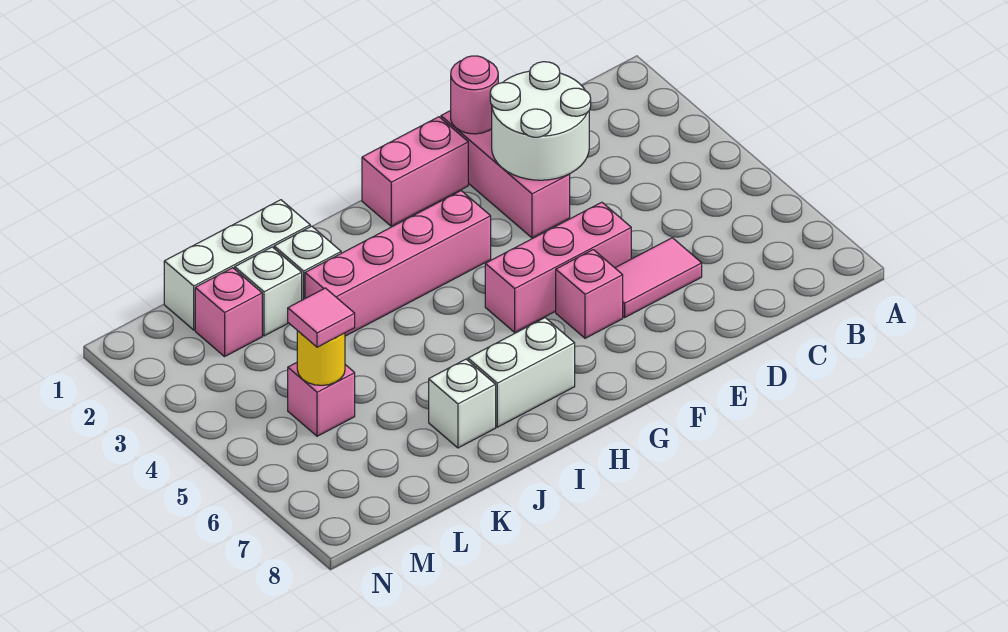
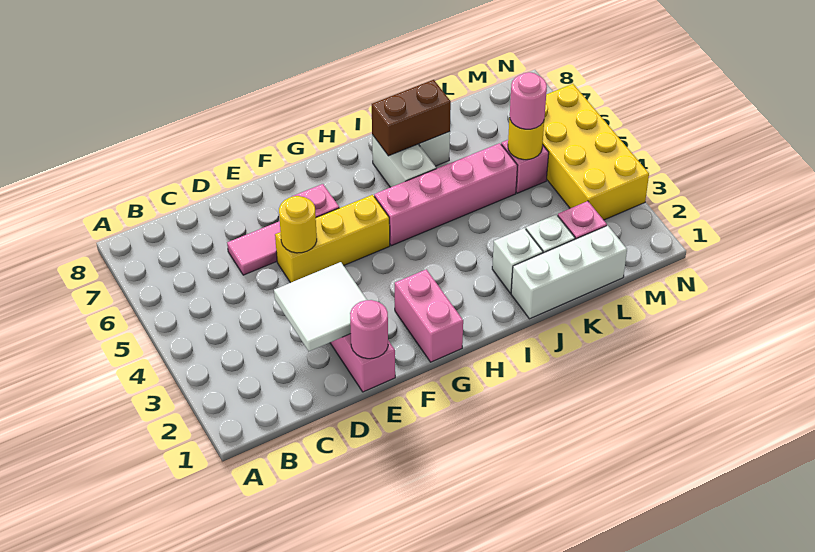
white 2x2 round brick [490,62,591,180] -> white 2x2 tile [274,262,367,351]
pink 1x3 brick [485,202,631,332] -> yellow 1x3 brick [275,195,390,283]
none -> yellow 1x1 round brick [279,196,317,253]
pink 1x2 brick [362,117,468,226] -> pink 1x2 brick turned to [395,269,463,362]
pink 1x4 brick [305,191,491,336] -> pink 1x4 brick moved to [374,143,517,246]
white 1x2 brick [468,318,575,427] -> white 1x2 brick turned to [372,135,436,187]
none -> brown 1x2 brick [372,80,451,156]
pink 1x1 tile [288,288,355,347] -> pink 1x1 round brick [510,72,547,129]
none -> yellow 2x4 brick [543,84,649,220]

